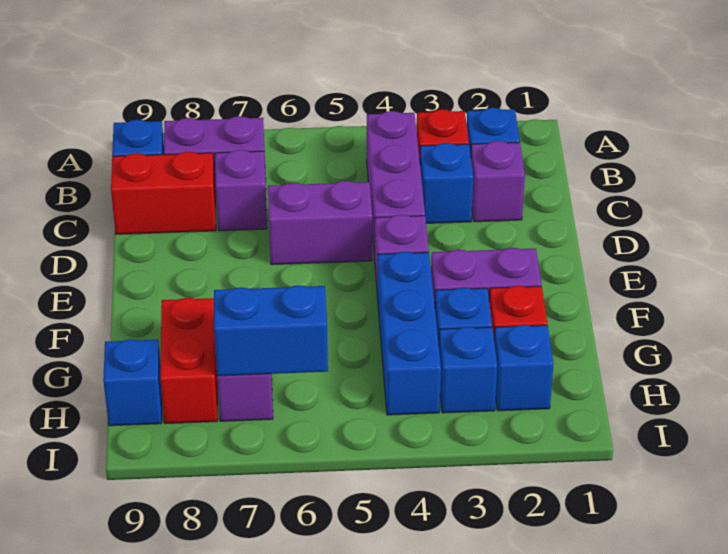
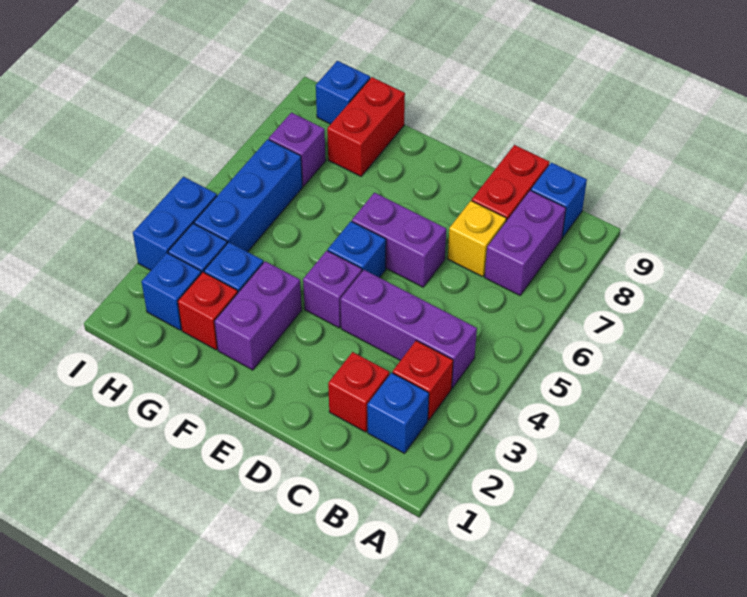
purple 1x1 brick [471,141,525,222] -> red 1x1 brick [328,352,390,432]
blue 1x1 brick [420,143,473,223] -> blue 1x1 brick moved to [328,221,386,278]
purple 1x1 brick [215,150,267,231] -> yellow 1x1 brick [448,201,506,277]
purple 1x2 brick [268,181,372,265] -> purple 1x2 brick turned to [352,193,446,287]
blue 1x3 brick [378,252,441,415] -> blue 1x3 brick turned to [194,139,303,252]
red 1x2 brick [160,298,217,424] -> red 1x2 brick turned to [327,77,405,176]
blue 1x2 brick [214,285,328,376] -> blue 1x2 brick moved to [133,177,217,270]

